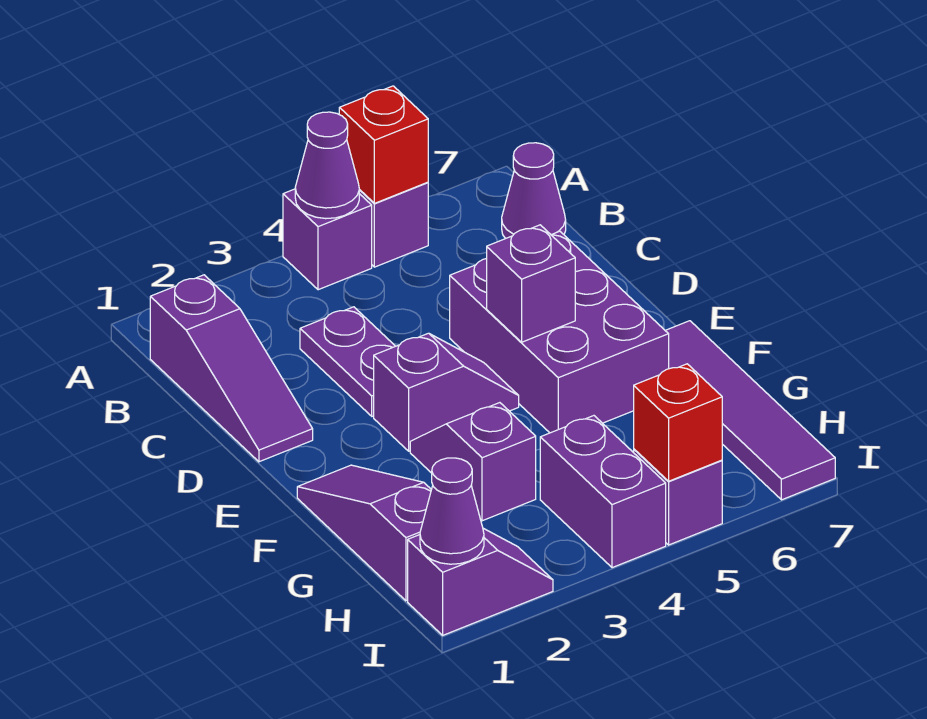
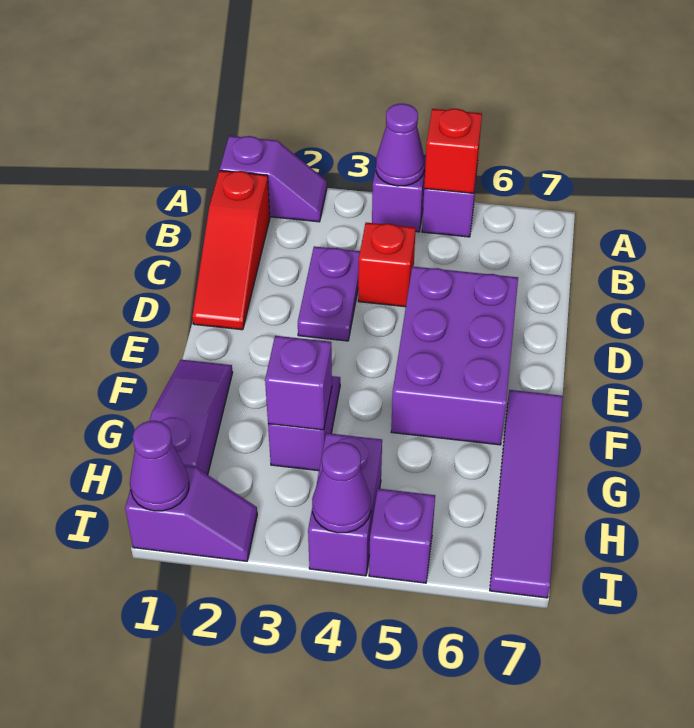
purple 1x3 slope [150,275,313,462] -> red 1x3 slope [192,171,270,330]
purple 1x1 cone [502,143,566,239] -> purple 1x1 cone moved to [312,442,371,533]
purple 1x2 slope [374,333,519,451] -> purple 1x2 slope moved to [220,136,327,222]
purple 1x1 brick [487,225,575,342] -> purple 1x1 brick moved to [265,336,332,430]
red 1x1 brick [634,364,722,481] -> red 1x1 brick moved to [358,223,416,307]

